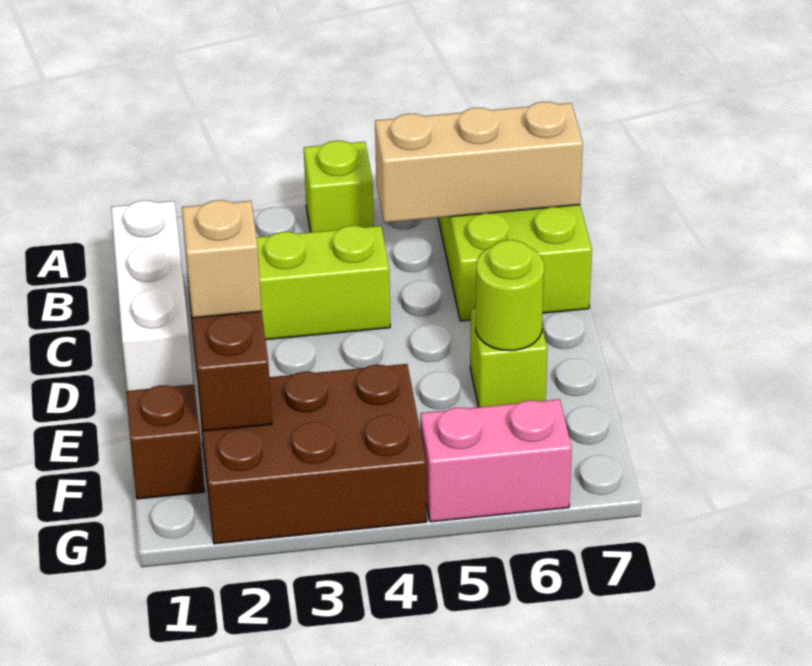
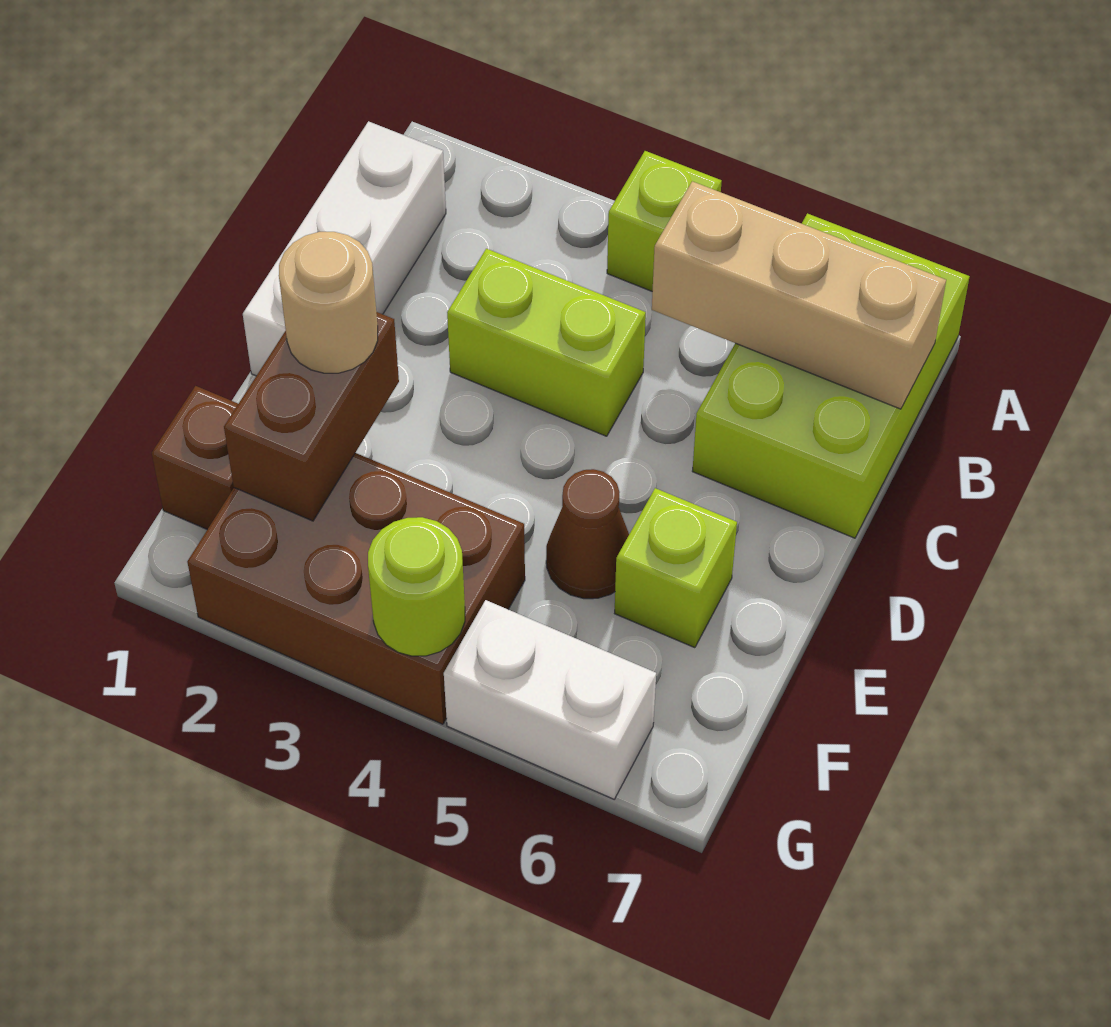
tan 1x1 brick [182,200,262,318] -> tan 1x1 round brick [279,232,378,373]
none -> brown 1x1 cone [546,469,629,599]
lime 1x1 round brick [476,240,544,351] -> lime 1x1 round brick moved to [368,517,465,656]
pink 1x2 brick [420,399,572,522] -> white 1x2 brick [444,600,656,799]

